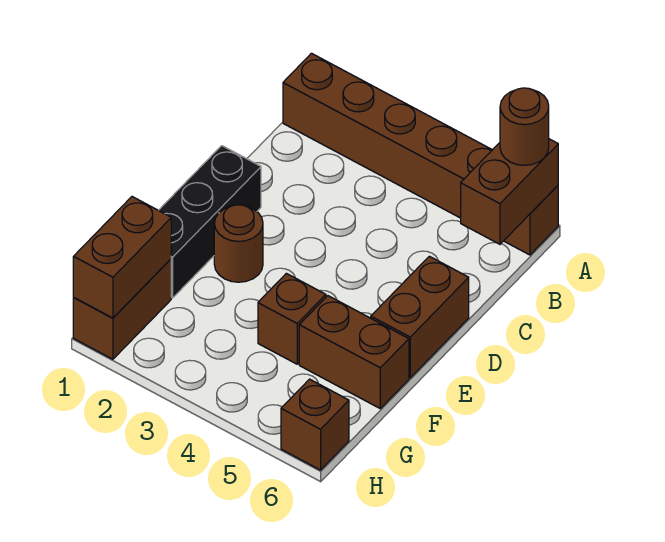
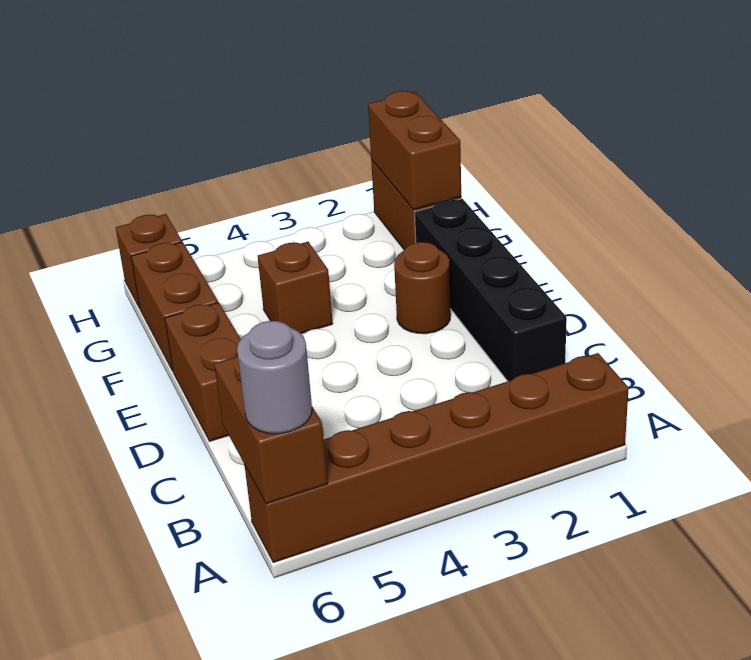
brown 1x1 round brick [500,88,549,165] -> grey 1x1 round brick [237,321,312,434]
black 1x3 brick [159,146,261,298] -> black 1x4 brick [415,199,567,381]
brown 1x2 brick [299,296,409,408] -> brown 1x2 brick turned to [131,242,218,371]

